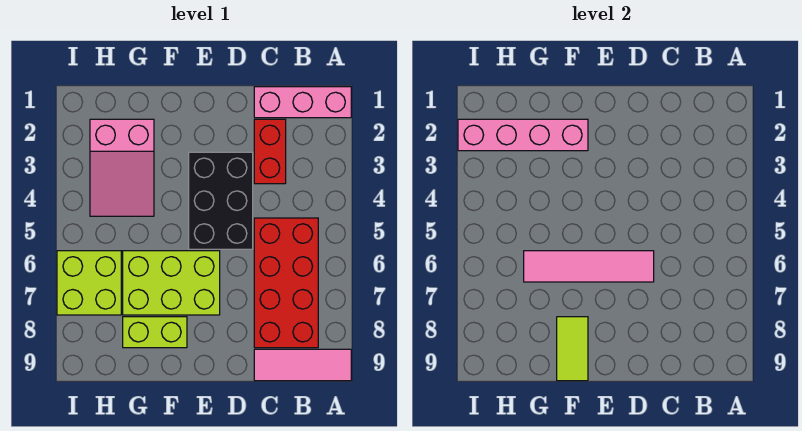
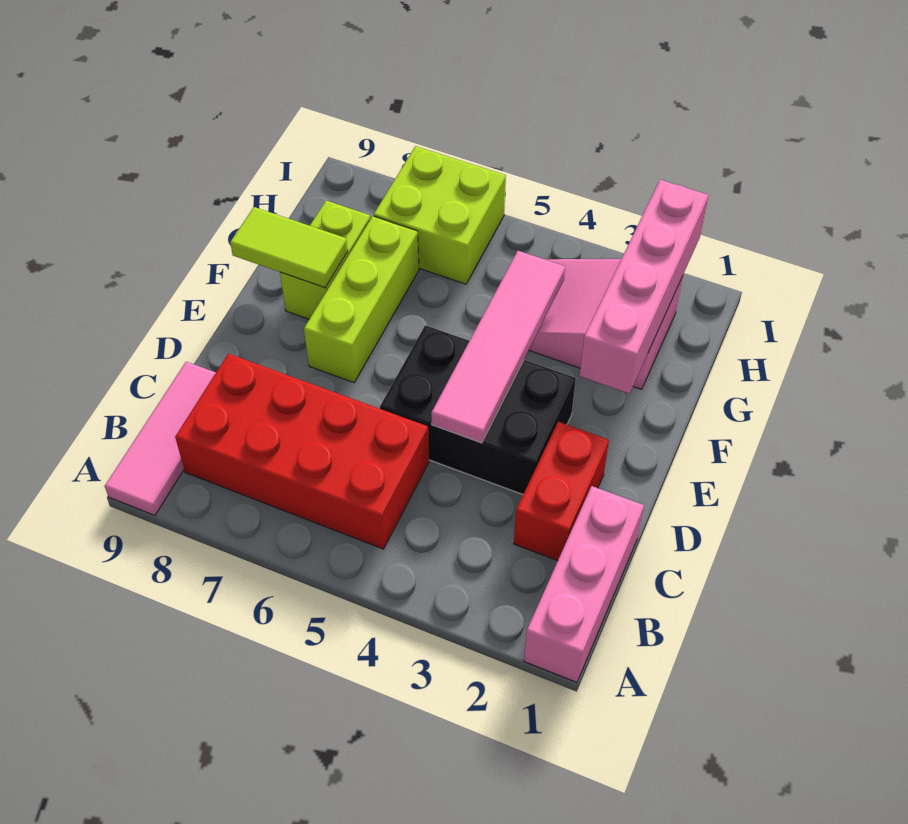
red 1x2 brick [254,119,286,184] -> red 1x2 brick turned to [514,422,609,561]
pink 1x4 tile [524,251,654,282] -> pink 1x4 tile moved to [431,251,565,443]
lime 2x3 brick [123,251,220,315] -> lime 1x3 brick [304,216,419,382]

